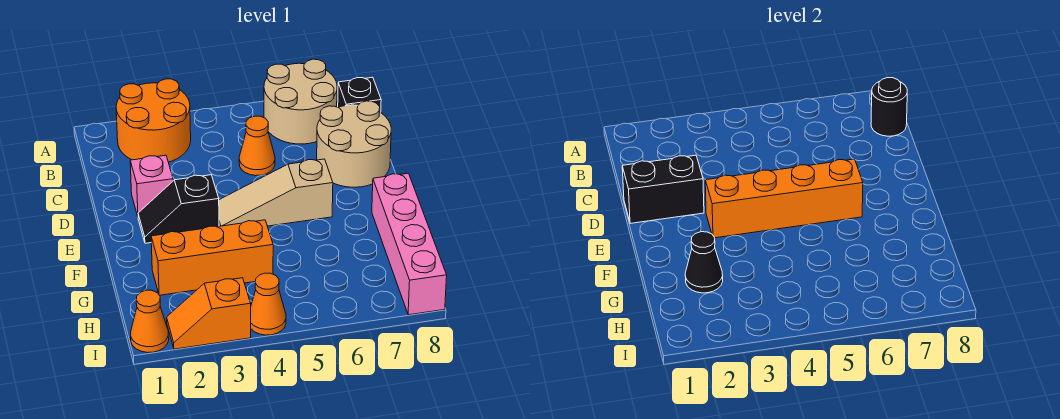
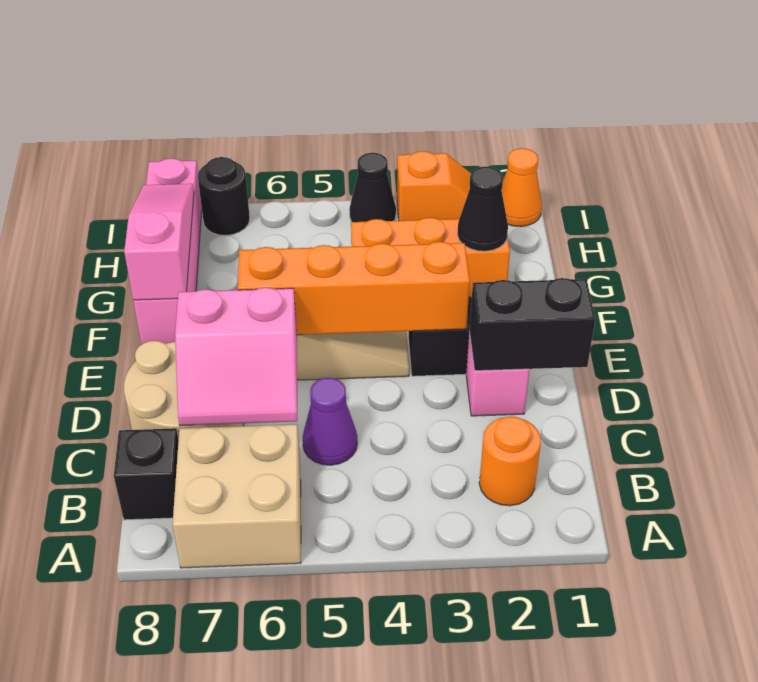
orange 2x2 round brick [116,79,191,162] -> orange 1x1 round brick [479,417,541,506]
tan 2x2 round brick [264,59,337,144] -> tan 2x2 brick [173,424,301,568]
black 1x1 round brick [871,78,907,136] -> black 1x1 round brick moved to [198,157,250,236]
orange 1x1 cone [239,116,275,176] -> purple 1x1 cone [303,378,357,465]
none -> pink 2x2 slope [175,287,297,426]
none -> pink 1x3 slope [124,184,194,300]
orange 1x1 cone [251,273,286,335] -> black 1x1 cone [349,153,396,222]

